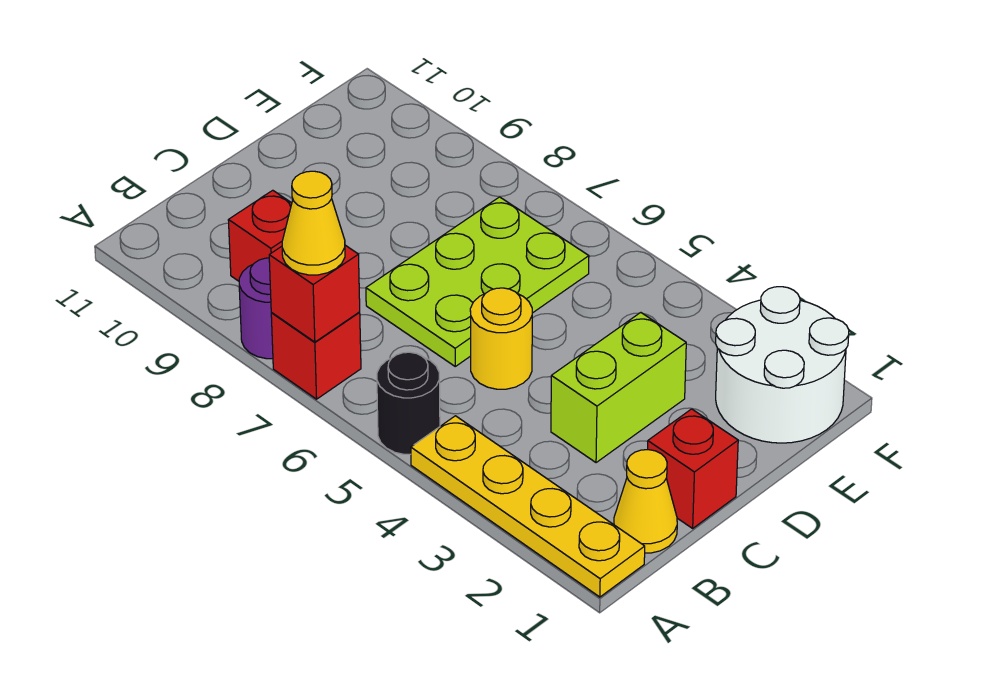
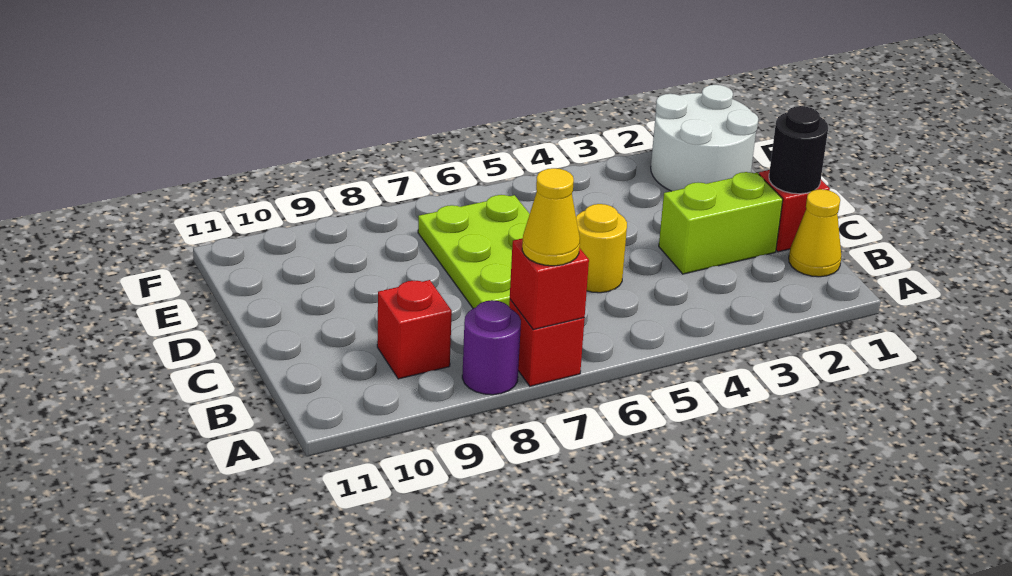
yellow 1x4 plate [411,416,645,597] -> none
black 1x1 round brick [377,352,440,454] -> black 1x1 round brick moved to [769,106,828,194]
lime 1x2 brick [551,313,686,463] -> lime 1x2 brick turned to [659,172,783,274]

